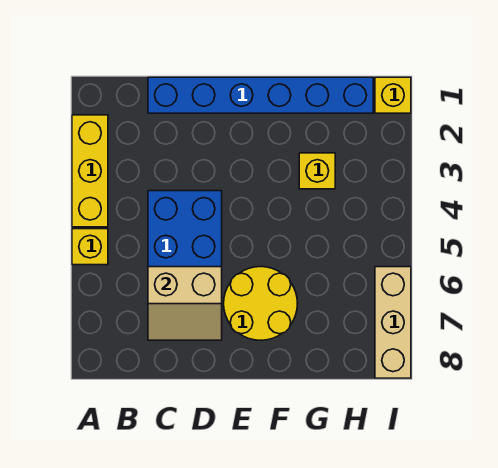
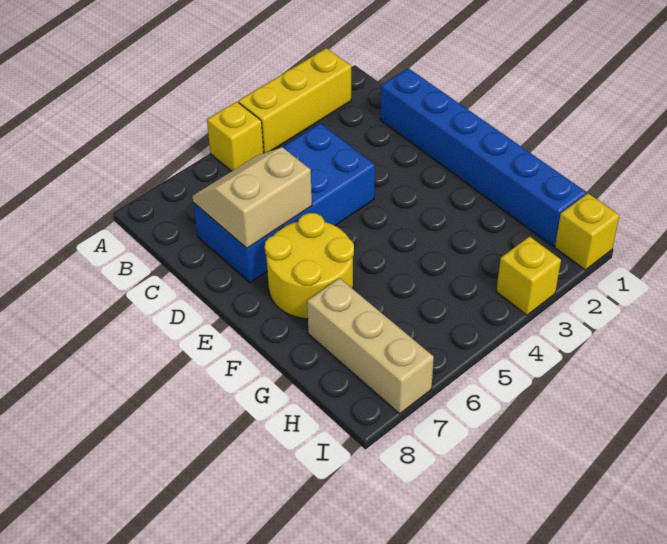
tan 2x2 slope [148,267,222,340] -> tan 2x2 slope turned to [193,147,312,248]
yellow 1x1 brick [299,153,335,189] -> yellow 1x1 brick moved to [496,237,561,315]
tan 1x3 brick [375,267,411,378] -> tan 1x3 brick turned to [307,278,434,414]

